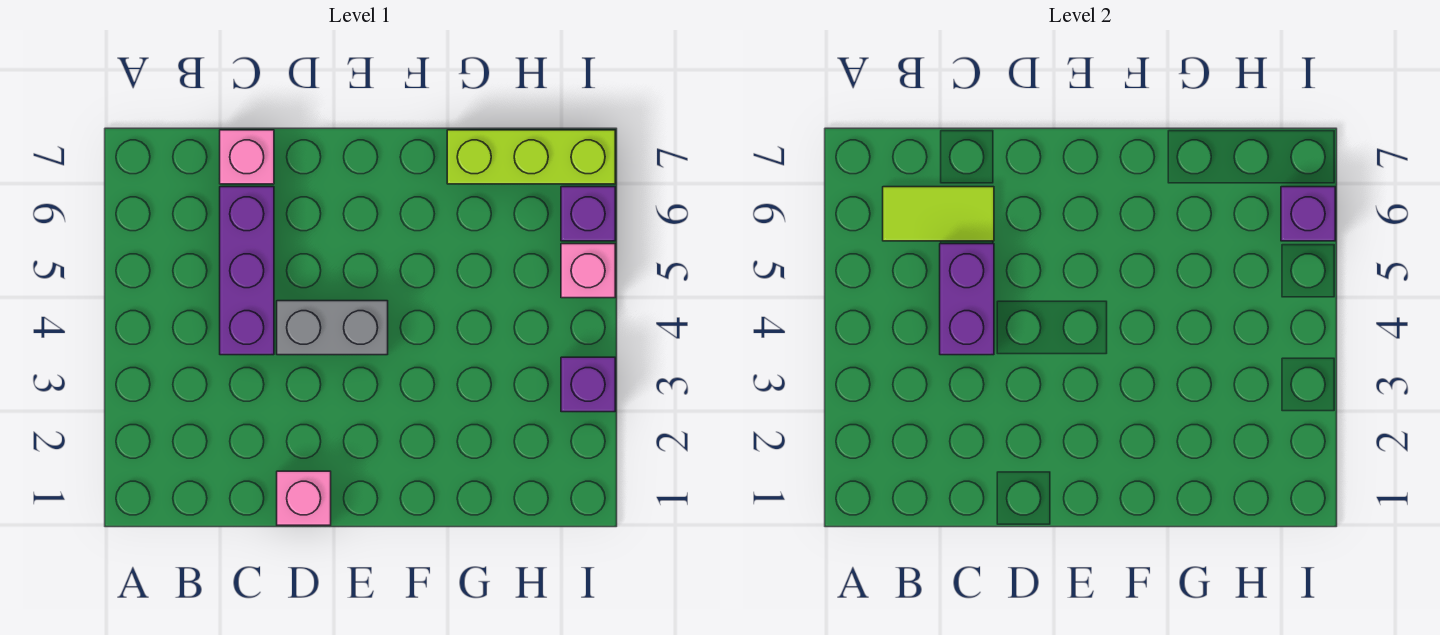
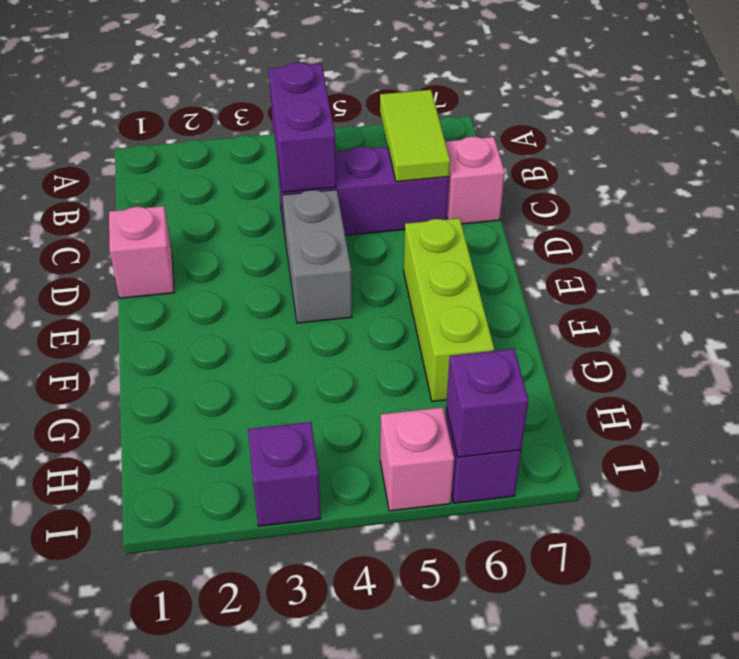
purple 1x2 brick [940,244,994,355] -> purple 1x2 brick turned to [269,62,337,192]
lime 1x3 brick [447,130,615,184] -> lime 1x3 brick moved to [404,218,494,401]

